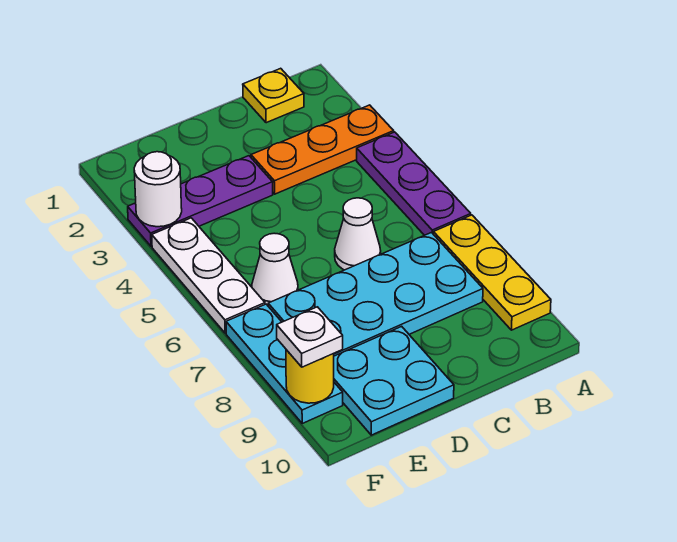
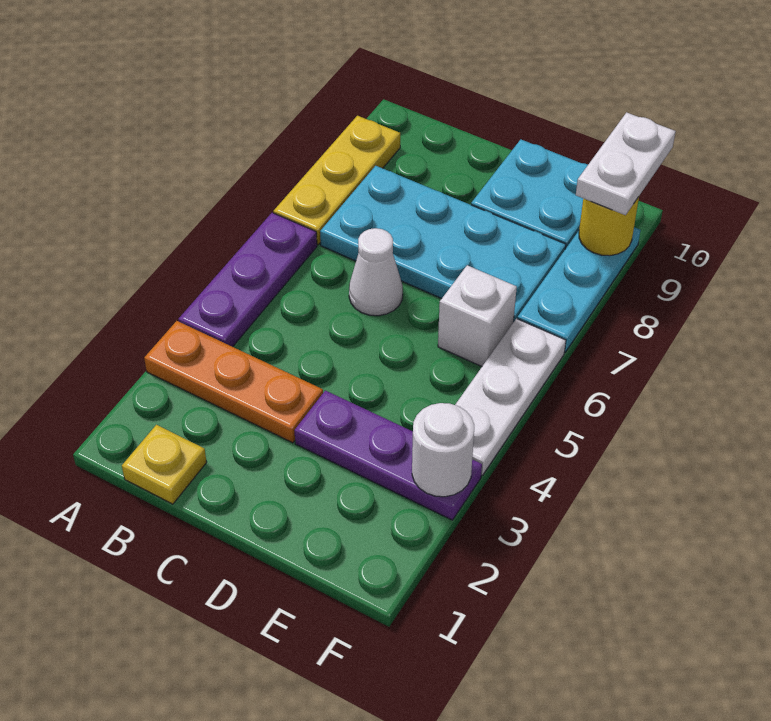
white 1x1 cone [252,233,298,305] -> white 1x1 brick [438,265,517,366]
white 1x1 plate [277,307,343,367] -> white 1x2 plate [576,112,676,215]

